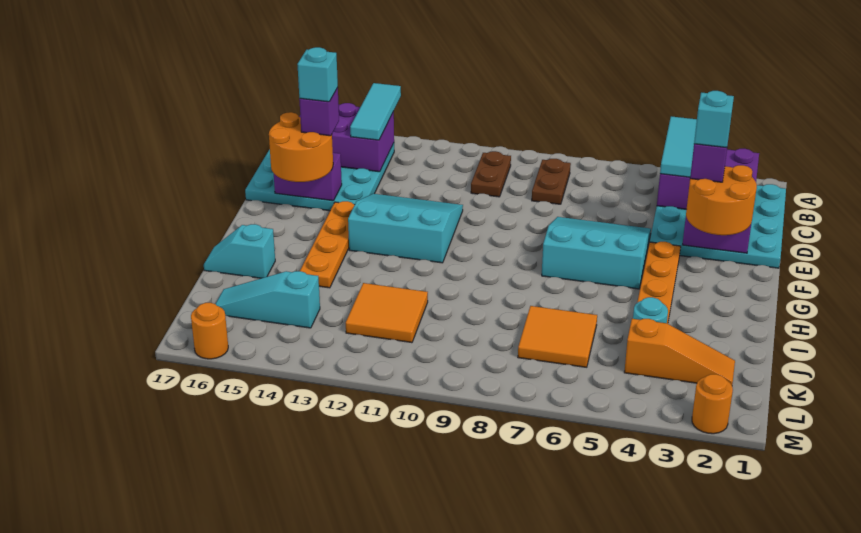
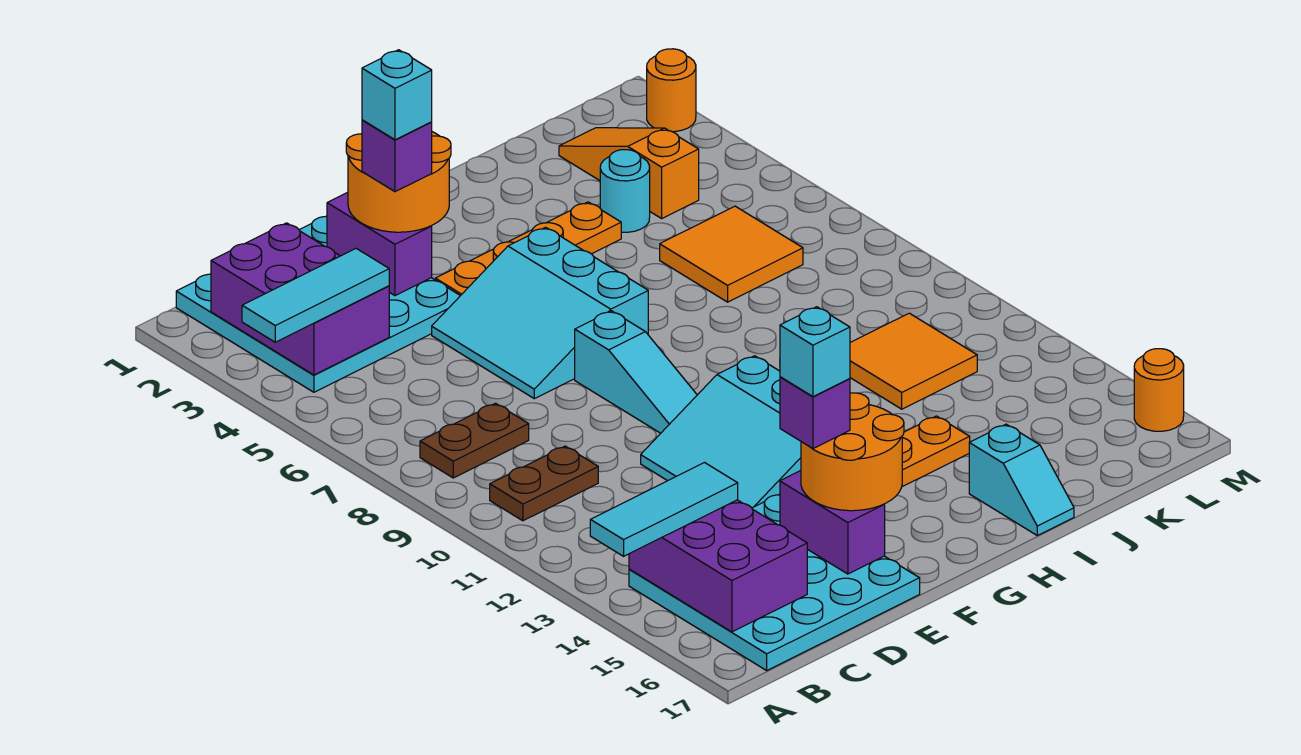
cyan 1x3 slope [216,271,320,328] -> cyan 1x3 slope moved to [575,311,697,433]

